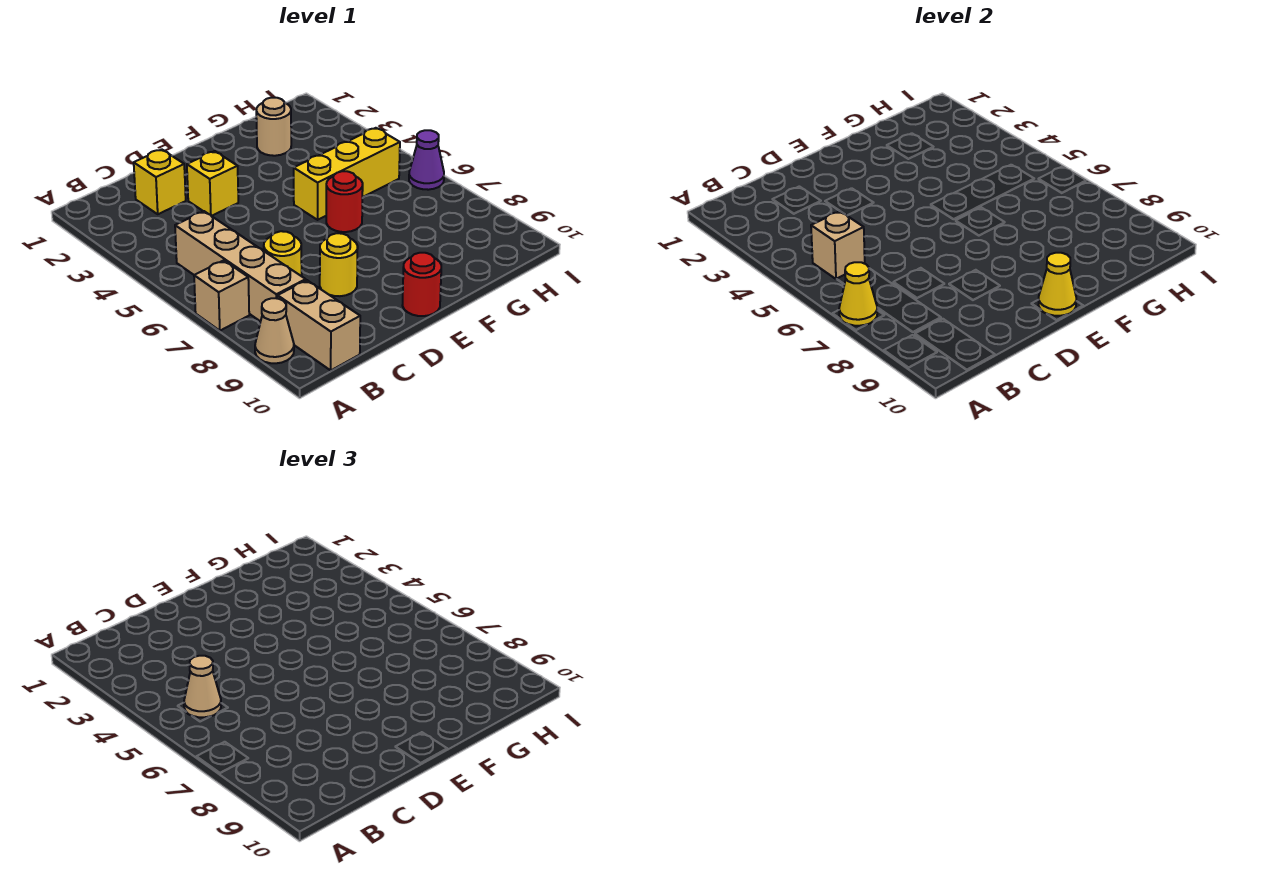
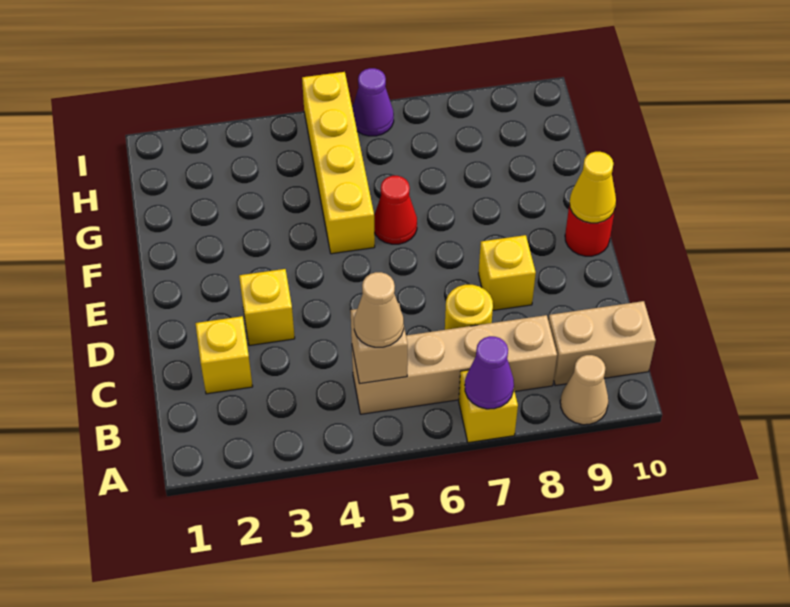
tan 1x1 brick [194,260,249,331] -> yellow 1x1 brick [459,370,518,443]
yellow 1x1 cone [839,262,877,326] -> purple 1x1 cone [465,336,514,409]
yellow 1x1 round brick [320,233,358,296] -> yellow 1x1 brick [479,235,536,310]
yellow 1x3 brick [294,128,400,220] -> yellow 1x4 brick [302,72,375,254]
red 1x1 round brick [326,171,363,232] -> red 1x1 cone [374,176,417,244]
tan 1x1 round brick [256,98,291,156] -> none

